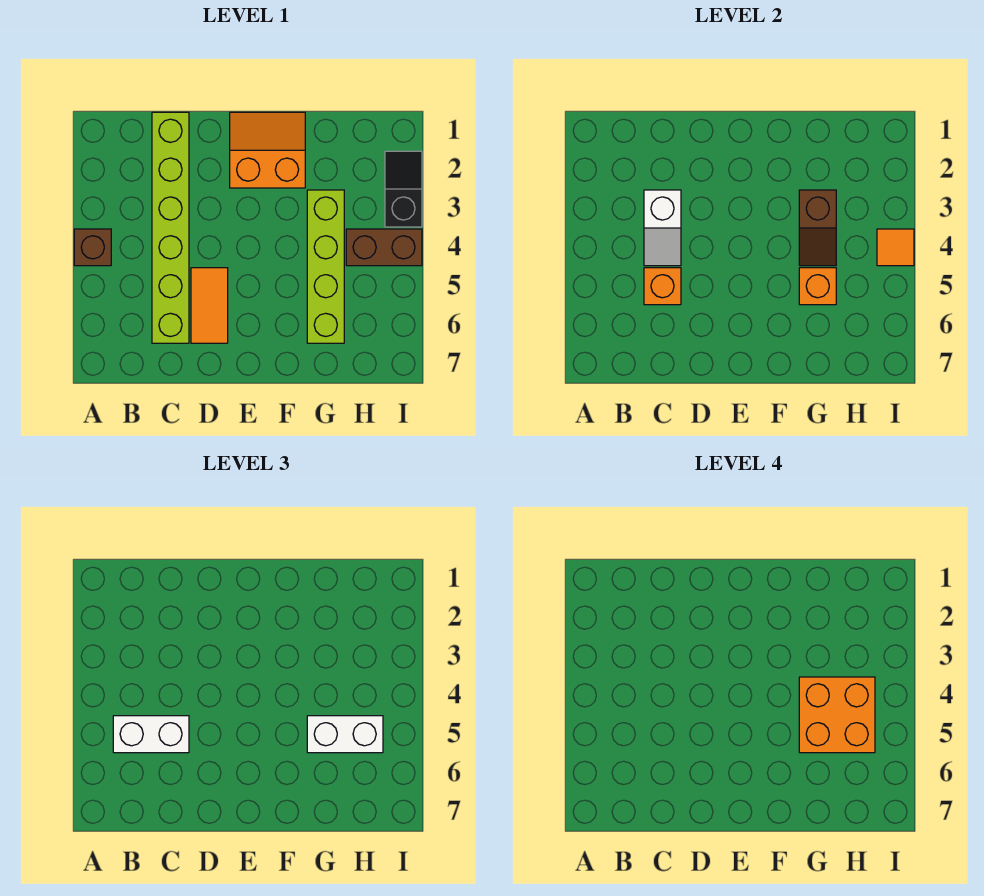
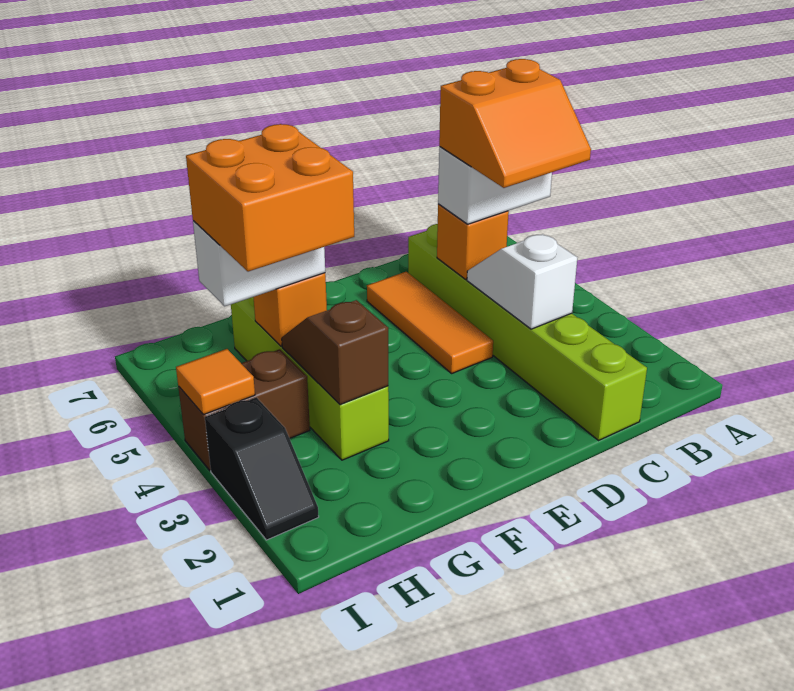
brown 1x1 brick [74,229,111,266] -> none
orange 1x2 tile [191,268,228,343] -> orange 1x3 tile [367,272,493,373]
orange 2x2 slope [230,112,305,188] -> orange 2x2 slope moved to [439,59,591,188]

